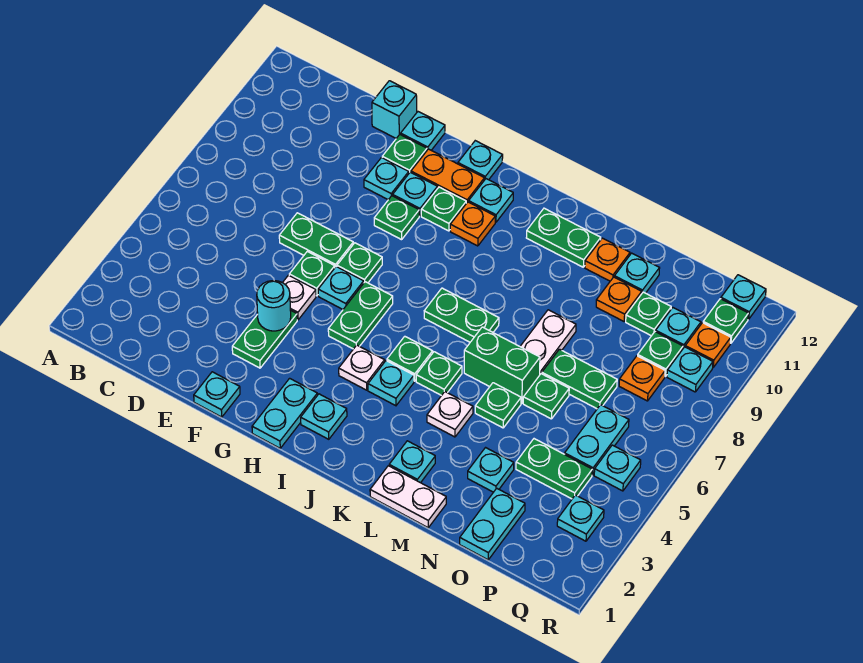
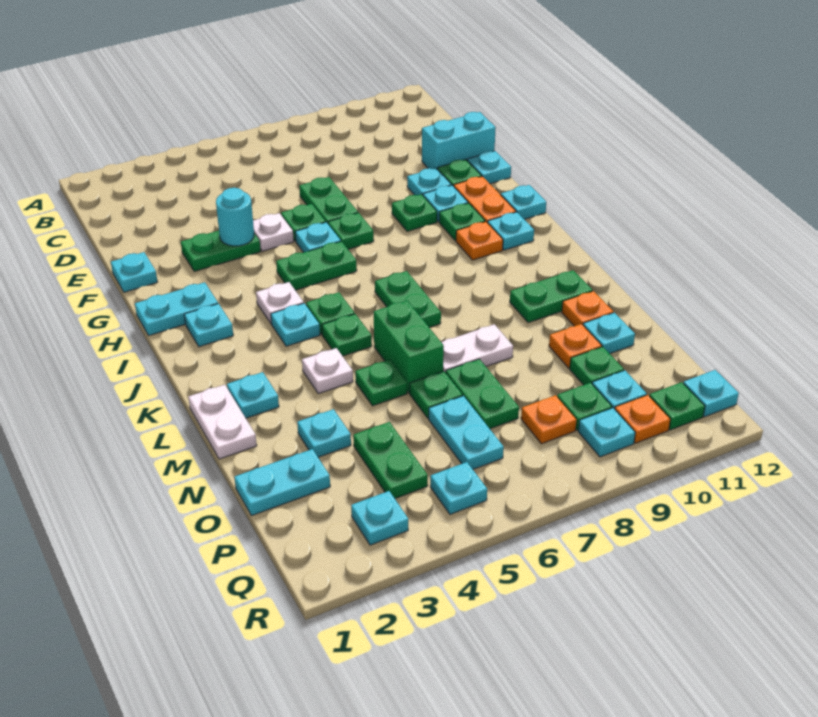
cyan 1x1 brick [372,81,417,138] -> cyan 1x2 brick [422,112,496,169]
green 1x2 plate [526,208,601,267] -> green 1x2 plate turned to [510,270,593,323]
cyan 1x2 plate [565,405,629,475] -> cyan 1x2 plate turned to [429,396,504,469]

